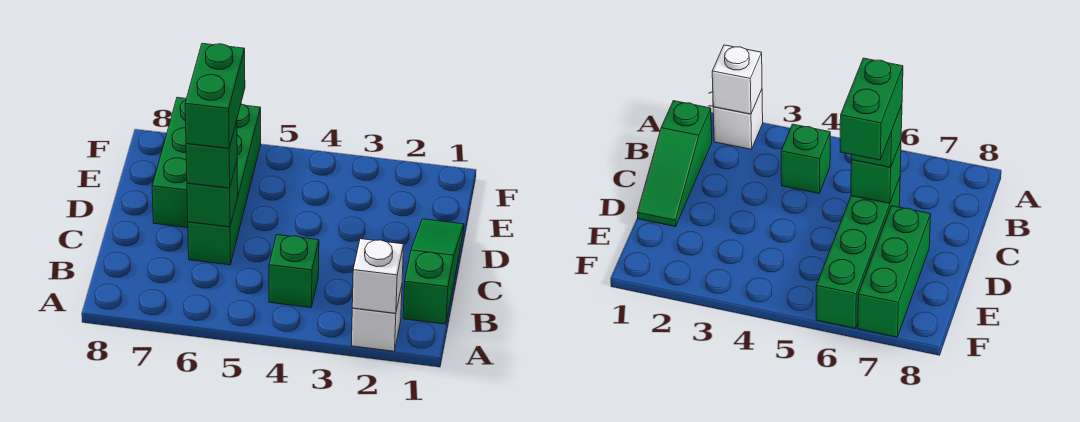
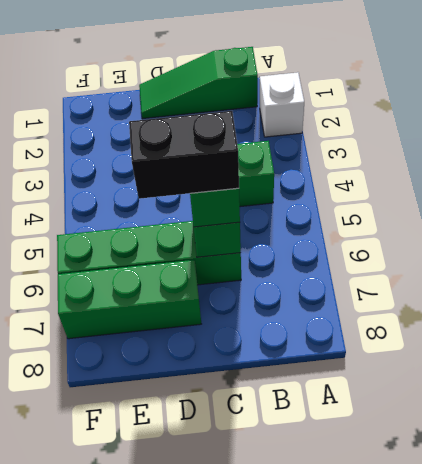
white 1x1 brick [352,239,404,313] -> none
green 1x2 brick [185,43,245,149] -> black 1x2 brick [129,111,239,199]

